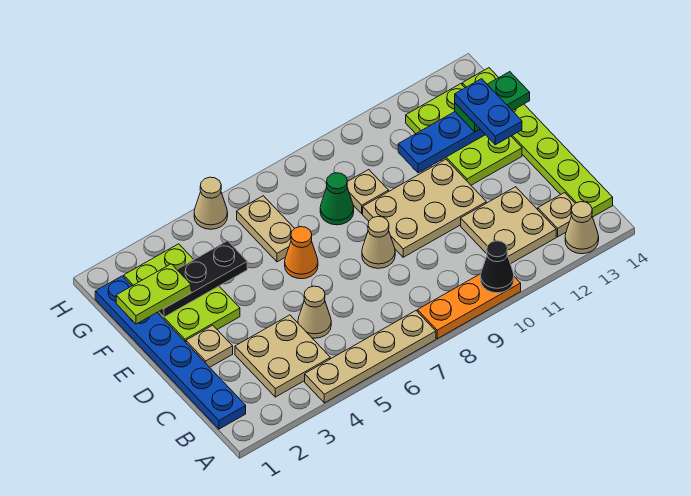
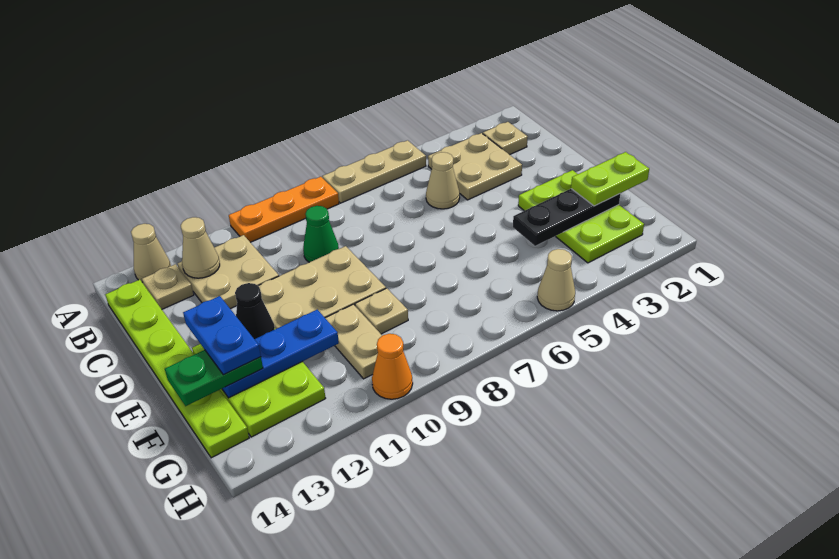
tan 1x4 plate [305,311,436,403] -> tan 1x3 plate [322,140,426,203]
black 1x1 cone [481,241,514,293] -> black 1x1 cone moved to [235,283,275,339]
blue 1x6 plate [95,276,246,429] -> none
tan 1x1 plate [186,325,233,367] -> tan 1x1 plate moved to [483,122,528,155]
tan 1x1 cone [362,216,395,268] -> tan 1x1 cone moved to [181,217,220,278]
orange 1x1 cone [285,227,318,279] -> orange 1x1 cone moved to [372,334,413,399]
tan 1x2 plate [237,196,295,262] -> tan 1x2 plate moved to [325,304,382,379]
green 1x1 cone [320,173,354,225] -> green 1x1 cone moved to [303,206,339,262]

